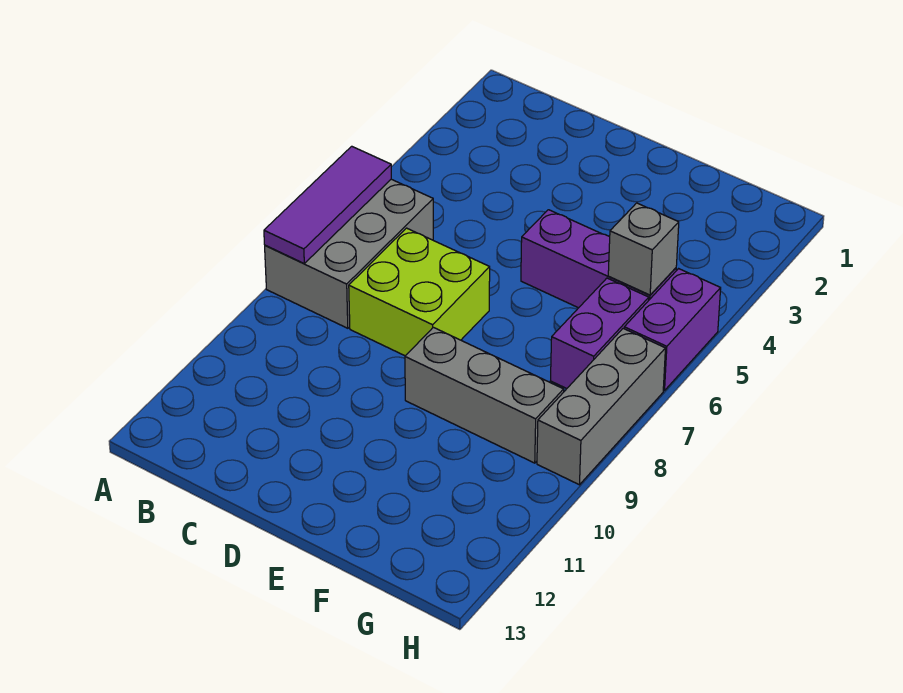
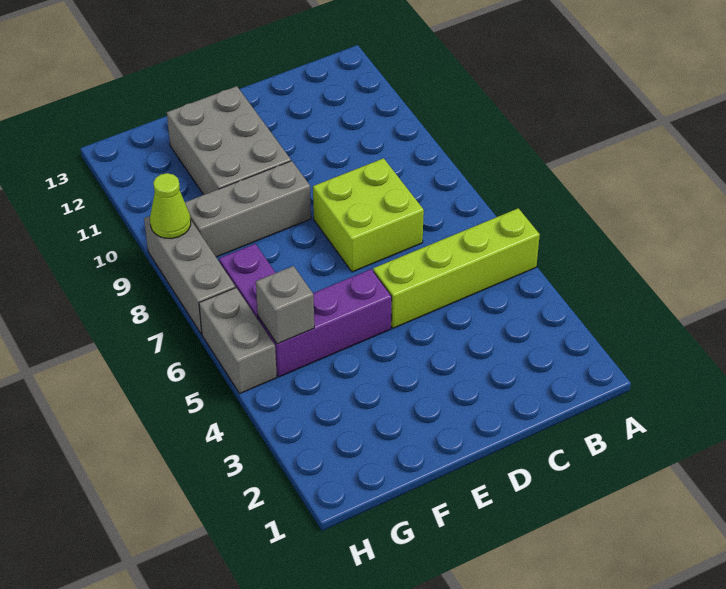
none -> lime 1x4 brick [373,208,540,328]
grey 2x3 brick [265,179,433,328] -> grey 2x3 brick moved to [167,86,291,195]
purple 1x3 tile [264,146,391,263] -> none
purple 1x2 brick [624,269,721,391] -> grey 1x2 brick [199,288,277,393]
none -> lime 1x1 cone [150,173,191,238]

